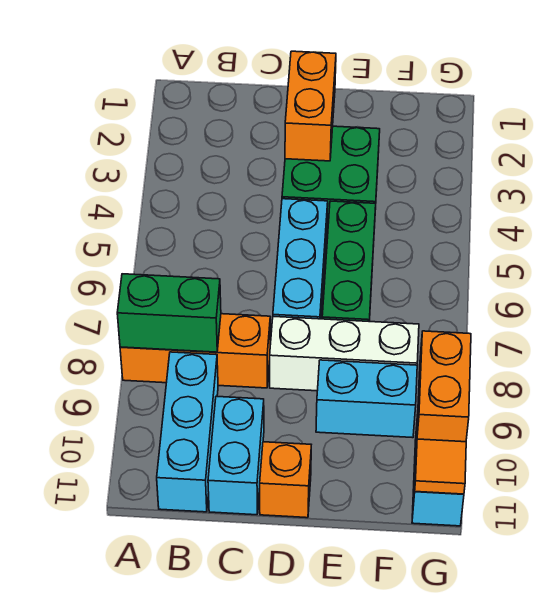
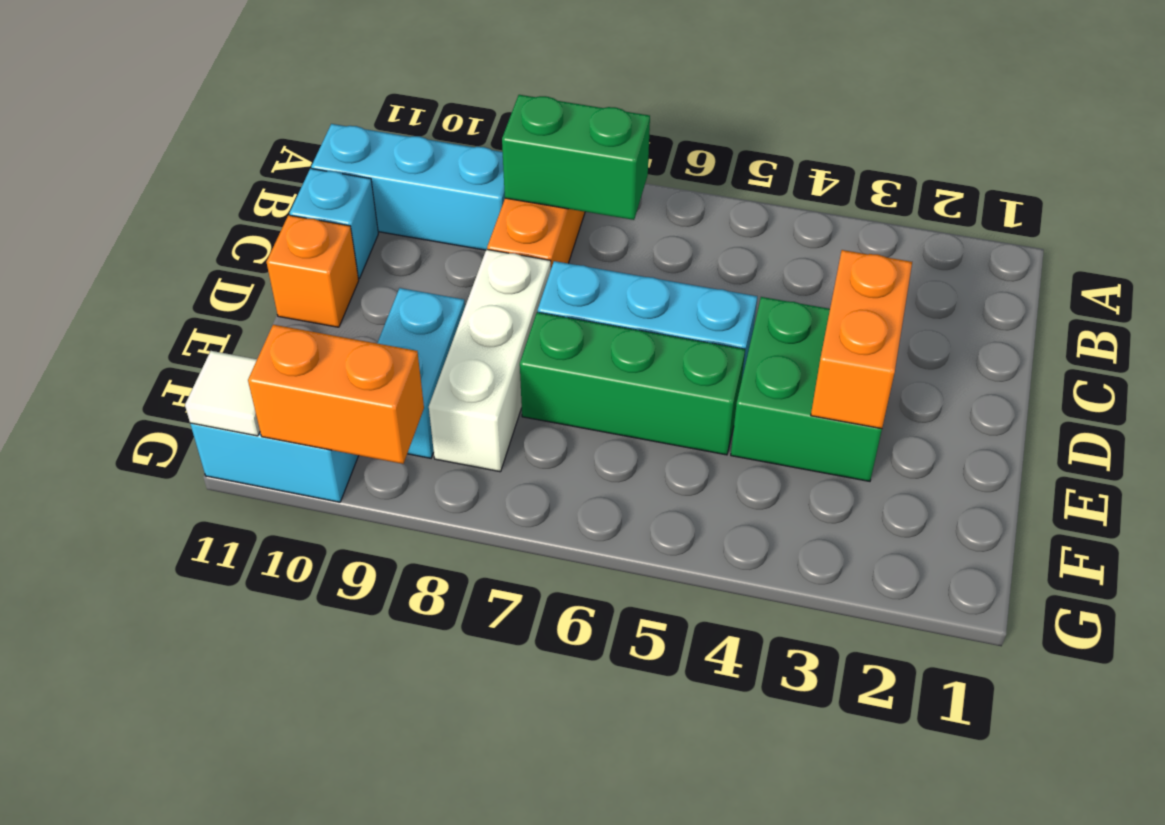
green 1x2 brick [117,274,221,352] -> green 1x2 brick turned to [502,95,650,220]
cyan 1x2 brick [208,396,264,515] -> cyan 1x1 brick [289,168,378,279]
orange 1x2 brick [285,51,336,161] -> orange 1x2 brick turned to [811,250,912,429]
orange 1x1 tile [415,439,466,494] -> white 1x1 tile [185,351,260,436]

